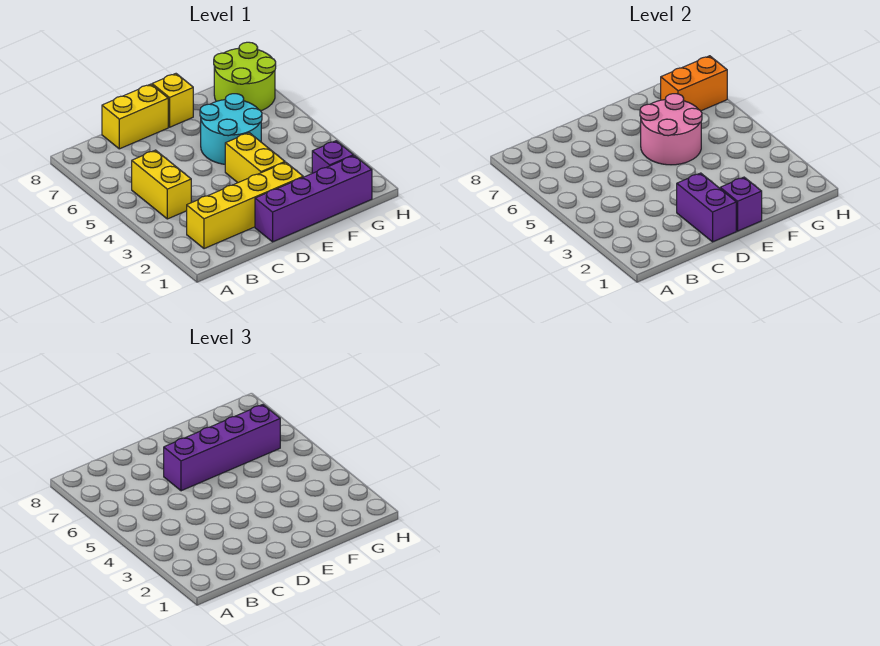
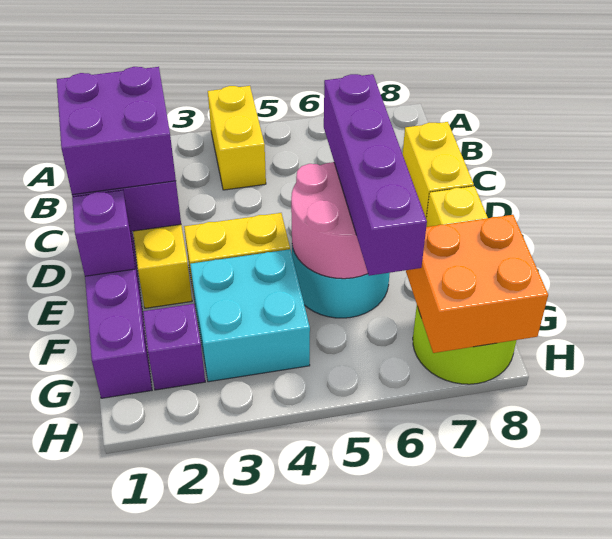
yellow 1x2 brick [132,150,191,219] -> yellow 1x2 brick turned to [208,86,266,190]
none -> purple 2x2 brick [57,67,176,195]
none -> cyan 2x2 brick [190,249,310,382]
orange 1x2 brick [660,56,727,111] -> orange 2x2 brick [406,215,548,353]

